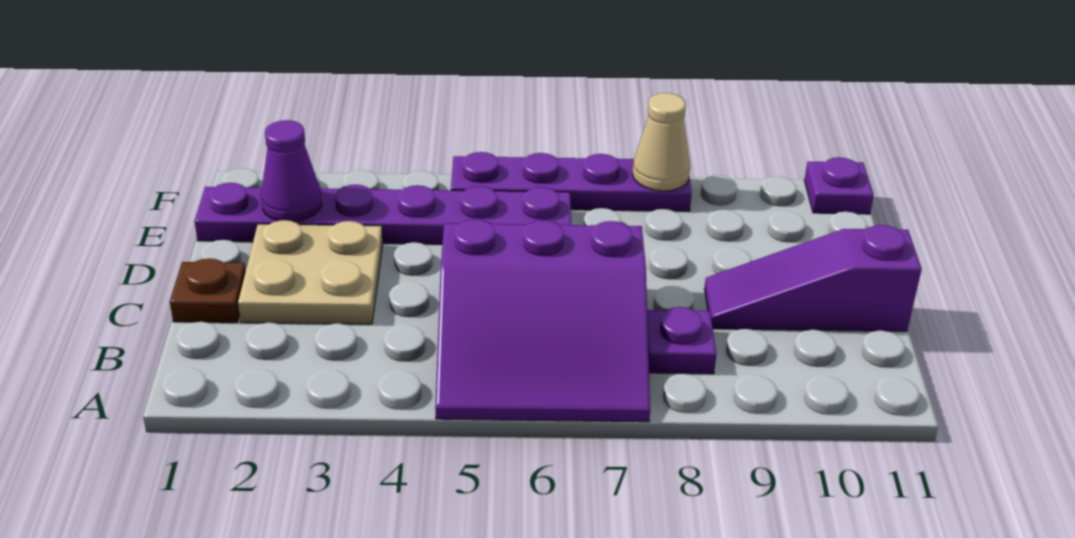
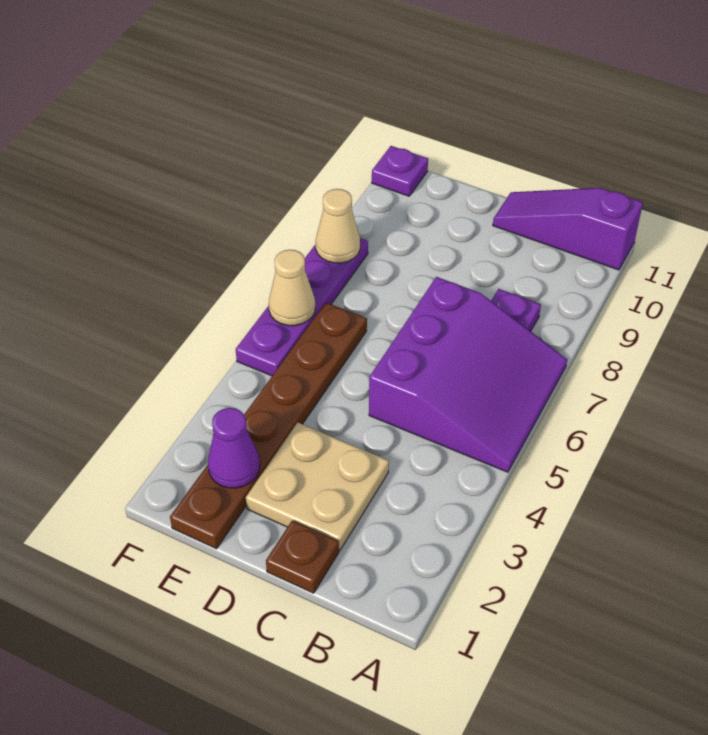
purple 1x3 slope [704,225,922,331] -> purple 1x3 slope turned to [493,188,643,270]
purple 1x6 plate [195,183,571,244] -> brown 1x6 plate [170,303,367,549]
none -> tan 1x1 cone [269,250,315,326]

